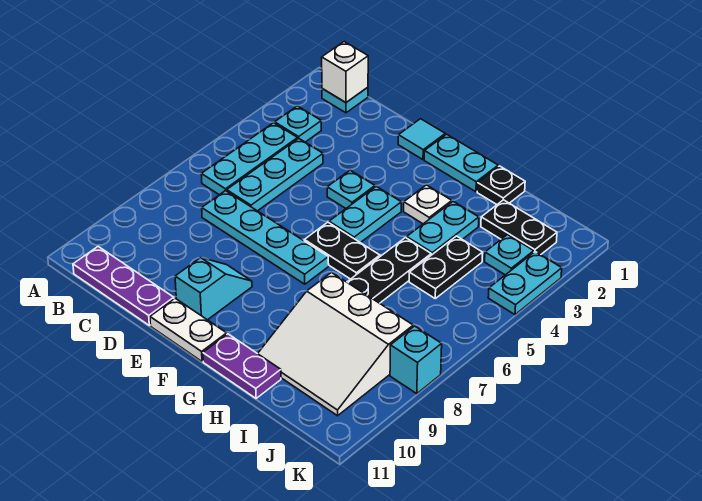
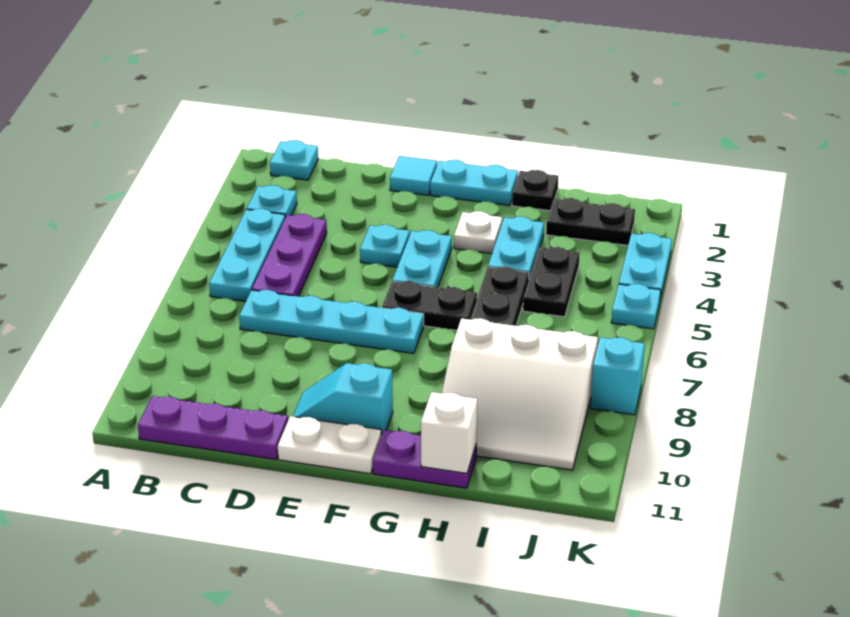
white 1x1 brick [322,42,368,103] -> white 1x1 brick moved to [421,392,477,473]
cyan 1x3 plate [227,138,323,211] -> purple 1x3 plate [252,214,327,296]
cyan 1x2 slope [175,258,252,320] -> cyan 1x2 slope turned to [293,363,393,434]
cyan 1x1 plate [485,235,534,275] -> cyan 1x1 plate moved to [611,284,661,329]

